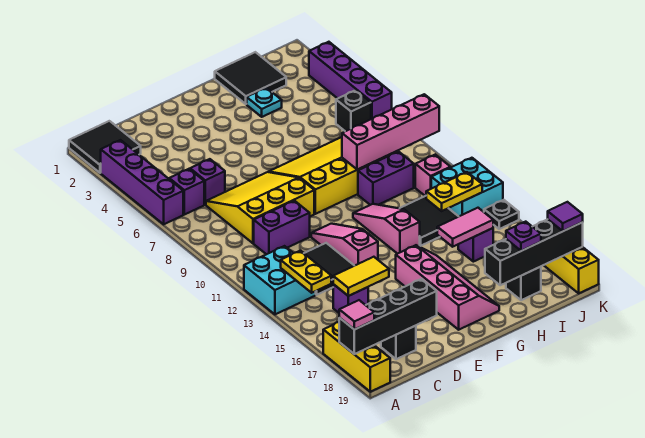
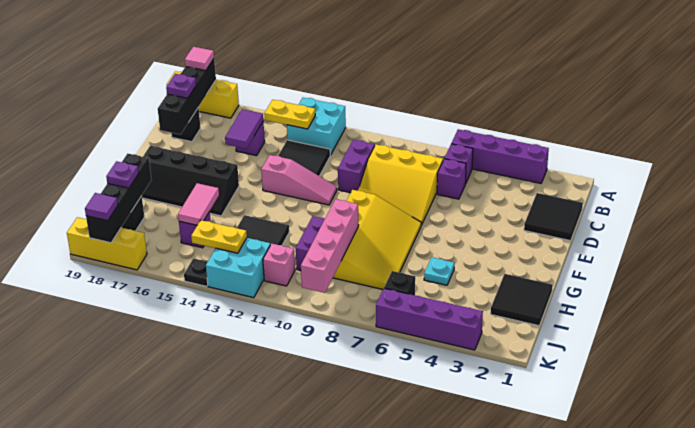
black 2x2 tile [69,121,141,173] -> black 2x2 tile moved to [524,193,583,241]
yellow 3x3 slope [206,172,314,243] -> yellow 3x3 slope turned to [358,144,443,225]
yellow 1x2 tile [333,257,389,296] -> purple 1x2 tile [225,109,263,149]
none -> purple 1x1 plate [166,74,196,98]
pink 2x4 slope [396,245,499,330] -> black 2x4 slope [142,146,239,216]
pink 1x3 slope [353,204,420,254] -> none
cyan 1x1 plate [247,88,282,117] -> cyan 1x1 plate moved to [424,257,454,285]
yellow 1x2 plate [426,172,482,211] -> yellow 1x2 plate turned to [191,220,247,253]

